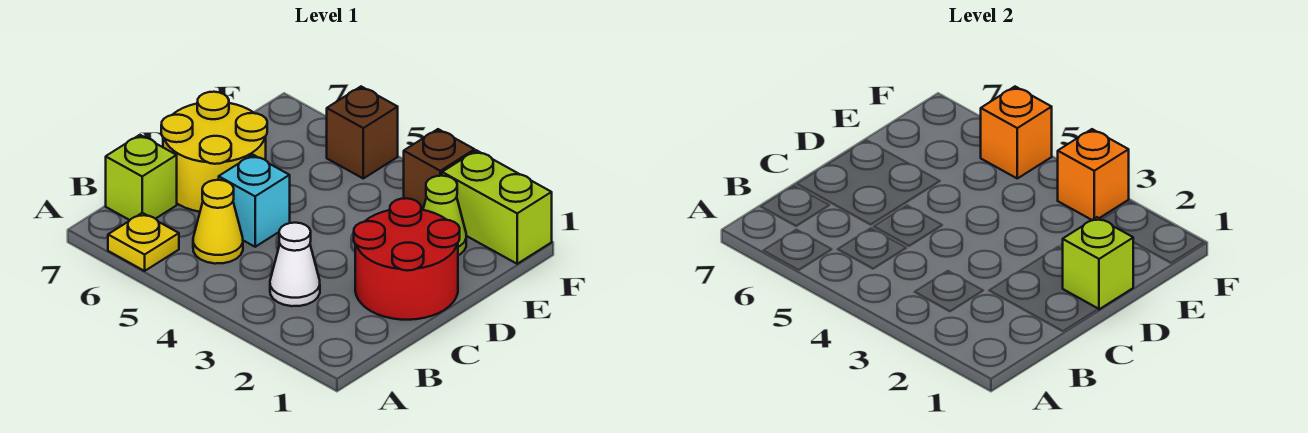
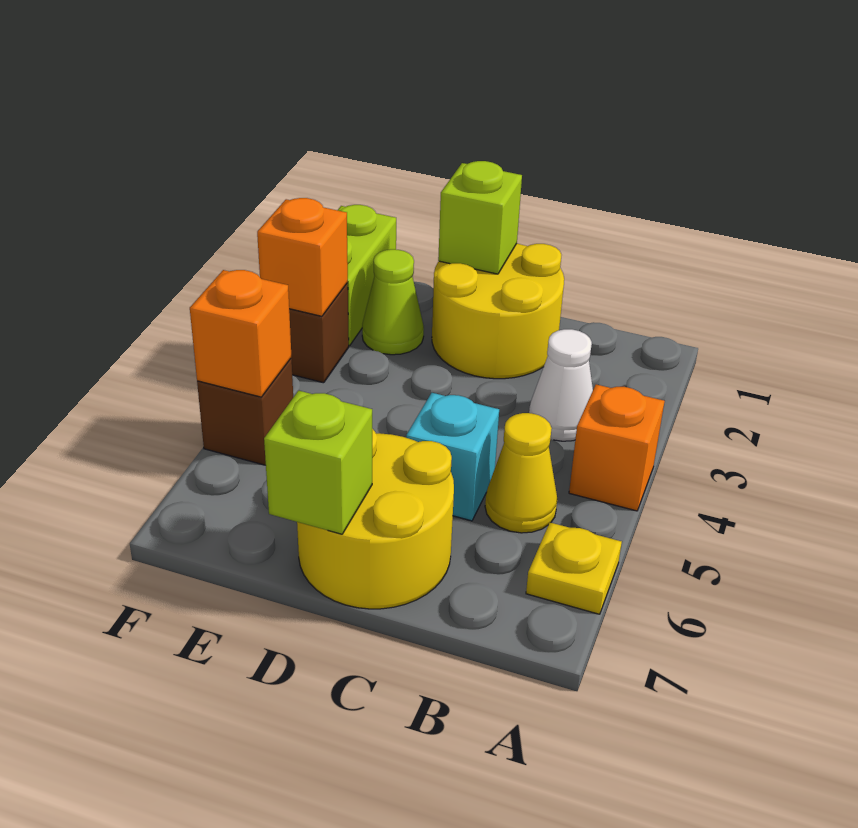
none -> orange 1x1 brick [569,384,665,511]
lime 1x1 brick [106,135,177,220] -> lime 1x1 brick moved to [264,391,372,534]
red 2x2 round brick [354,198,460,320] -> yellow 2x2 round brick [432,244,564,379]

